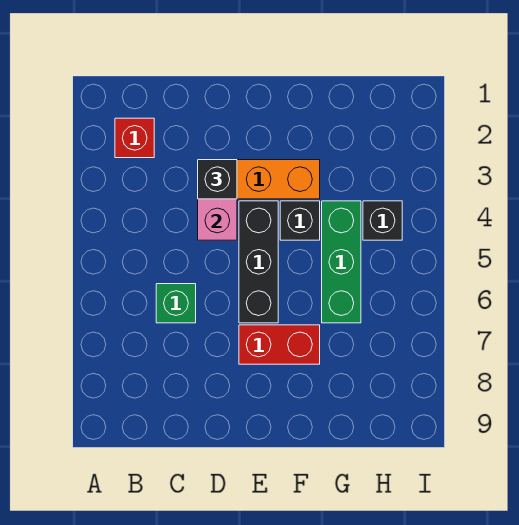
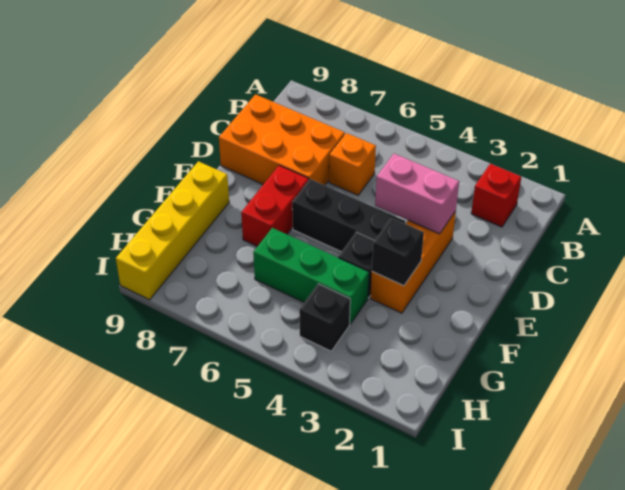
green 1x1 brick [156,284,196,323] -> orange 1x1 brick [329,133,376,195]
none -> orange 2x3 brick [219,94,345,185]
black 1x1 brick [198,160,237,199] -> black 1x1 brick moved to [372,218,424,286]
none -> yellow 1x4 brick [116,161,229,300]

